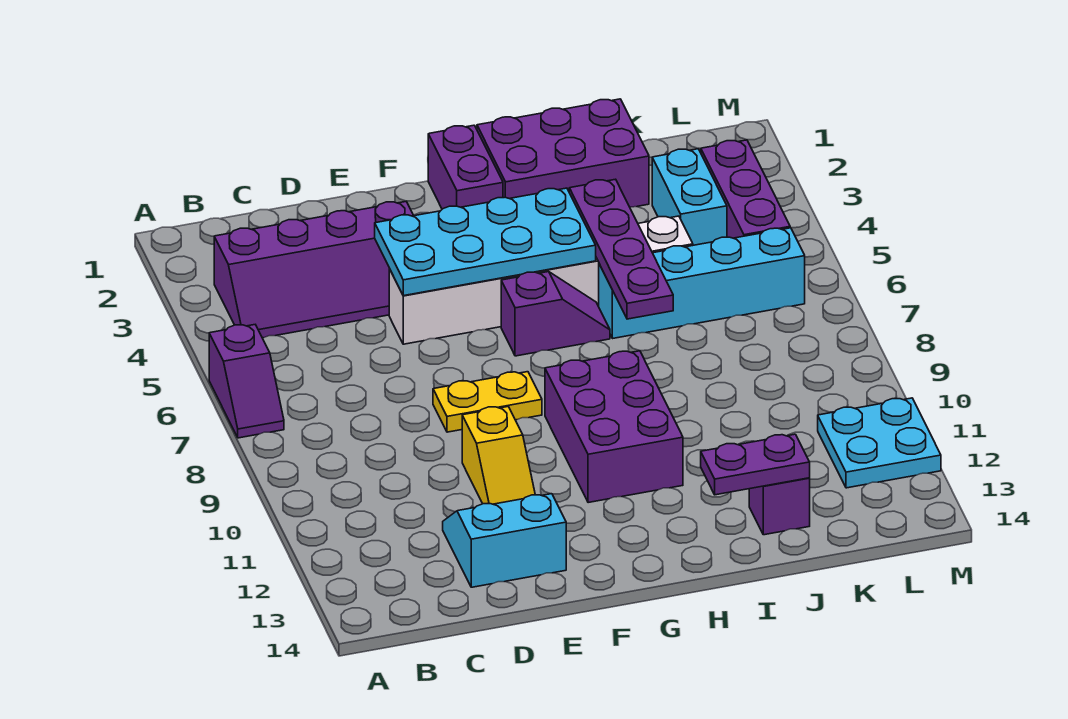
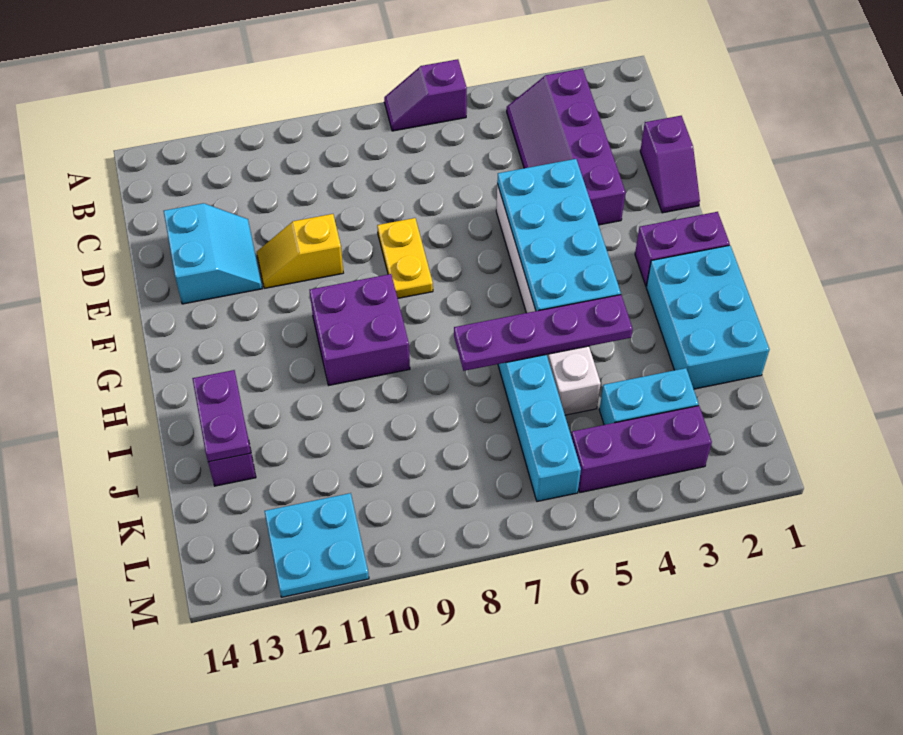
purple 1x2 slope [501,272,610,356] -> purple 1x2 slope moved to [640,116,700,213]
purple 2x3 brick [545,351,683,503] -> purple 2x2 brick [310,274,410,385]
purple 2x3 brick [477,99,649,207] -> cyan 2x3 brick [646,245,770,389]

